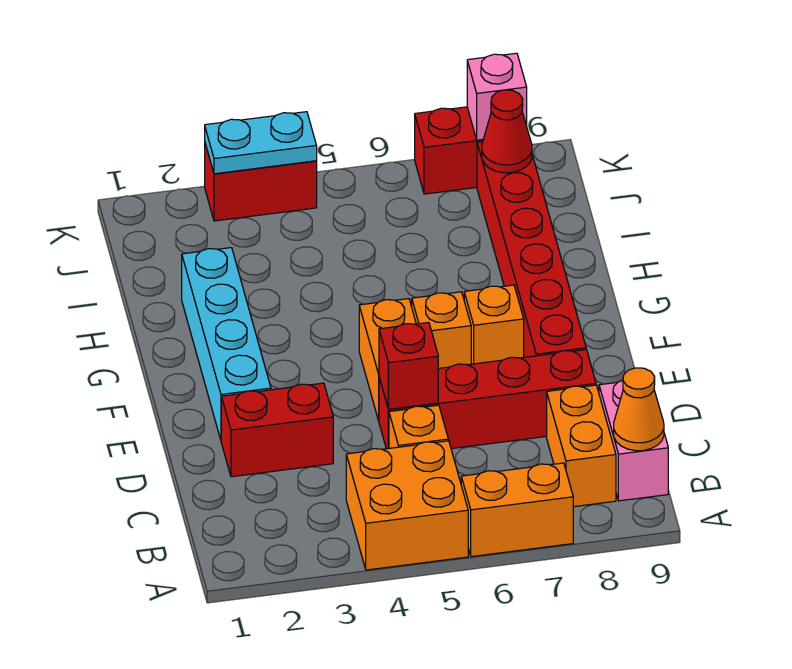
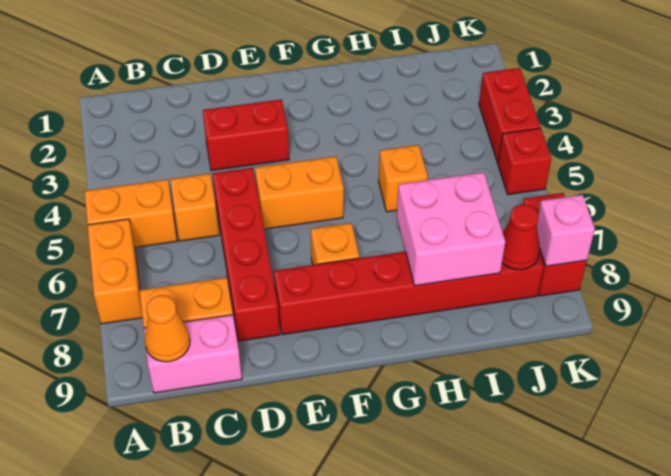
orange 2x2 brick [346,441,468,570] -> orange 1x2 brick [85,179,177,247]
red 1x2 brick [221,383,333,477] -> red 1x2 brick turned to [203,99,289,171]
red 1x1 brick [379,323,438,409] -> red 1x1 brick moved to [498,128,551,195]
cyan 1x4 brick [182,248,271,440] -> none
orange 1x1 brick [412,292,471,368] -> orange 1x1 brick moved to [379,145,427,212]
none -> pink 2x2 brick [397,172,505,286]
cyan 1x2 plate [205,112,317,174] -> none

